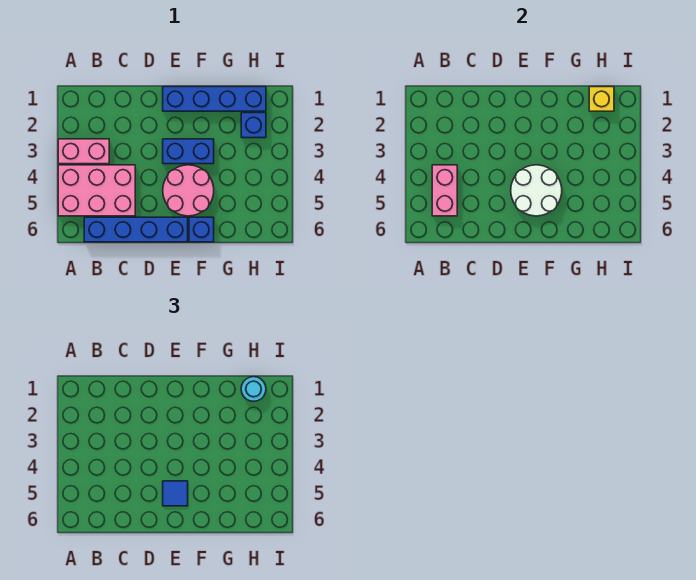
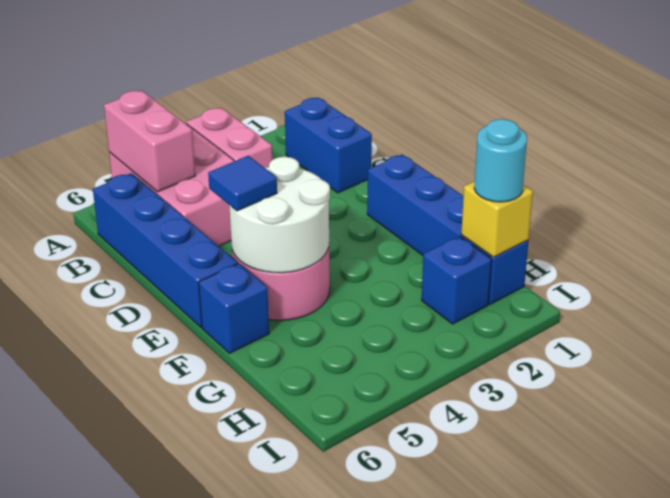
pink 1x2 brick [432,165,457,216] -> pink 1x2 brick turned to [104,91,195,192]
blue 1x2 brick [163,139,214,164] -> blue 1x2 brick moved to [285,98,372,193]

